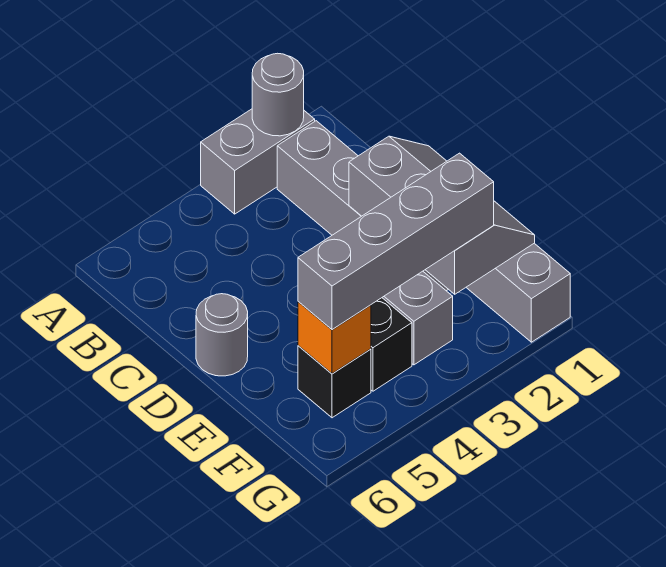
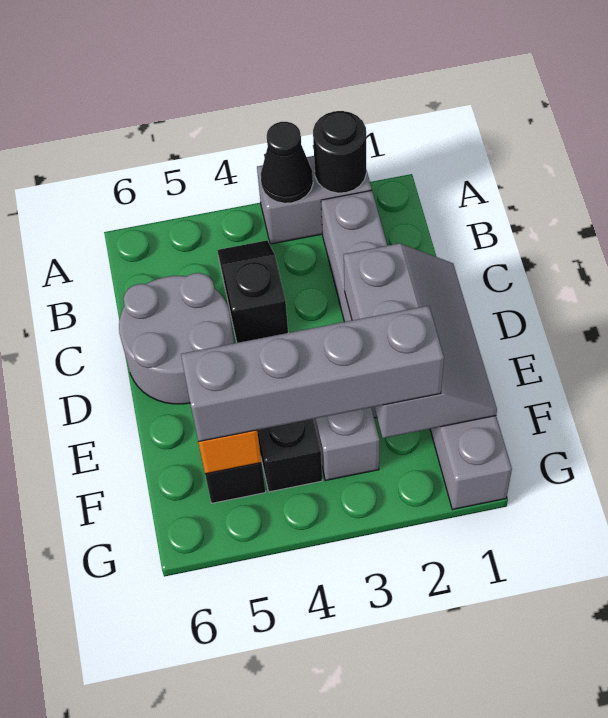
grey 1x1 round brick [252,53,304,136] -> black 1x1 round brick [313,111,366,193]
none -> black 1x1 cone [261,122,313,203]
none -> black 1x2 slope [217,240,288,343]
grey 1x1 round brick [196,294,248,376] -> grey 2x2 round brick [119,273,234,404]

